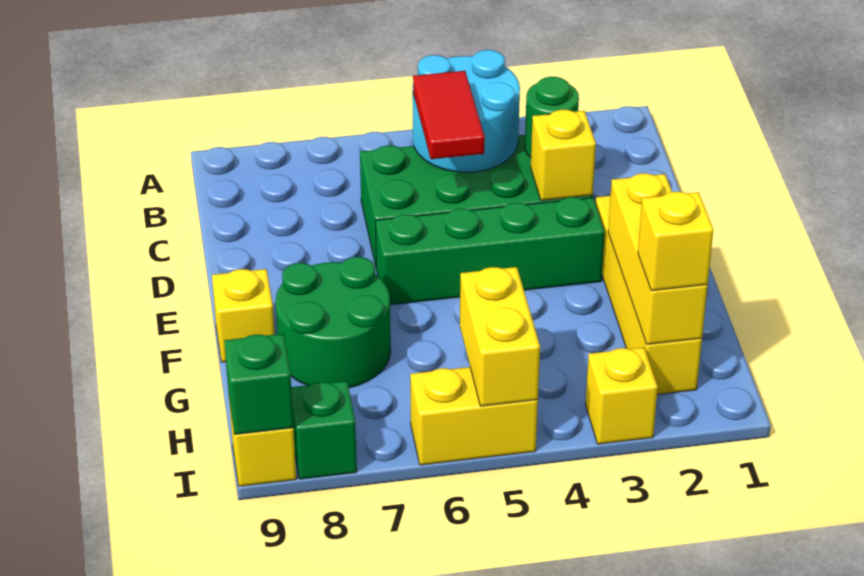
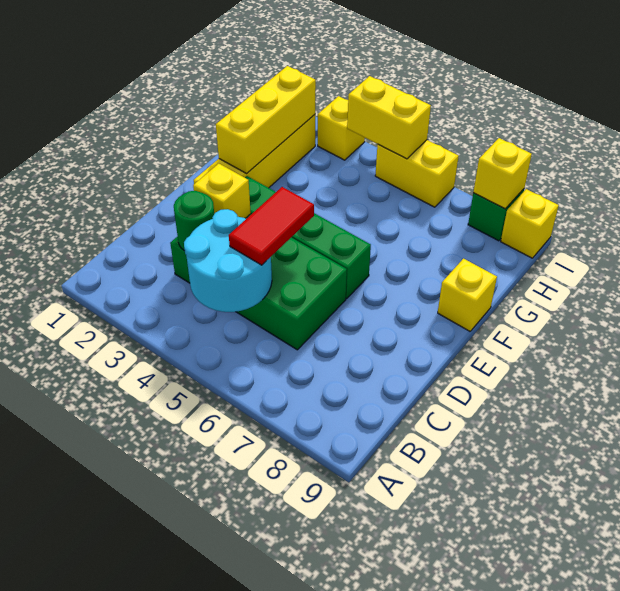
green 2x2 round brick [276,257,391,388] -> none
yellow 1x1 brick [638,192,713,291] -> yellow 1x1 brick moved to [473,138,532,209]
yellow 1x2 brick [460,267,540,406] -> yellow 1x2 brick turned to [347,76,431,159]
green 1x1 brick [224,334,293,435] -> none

